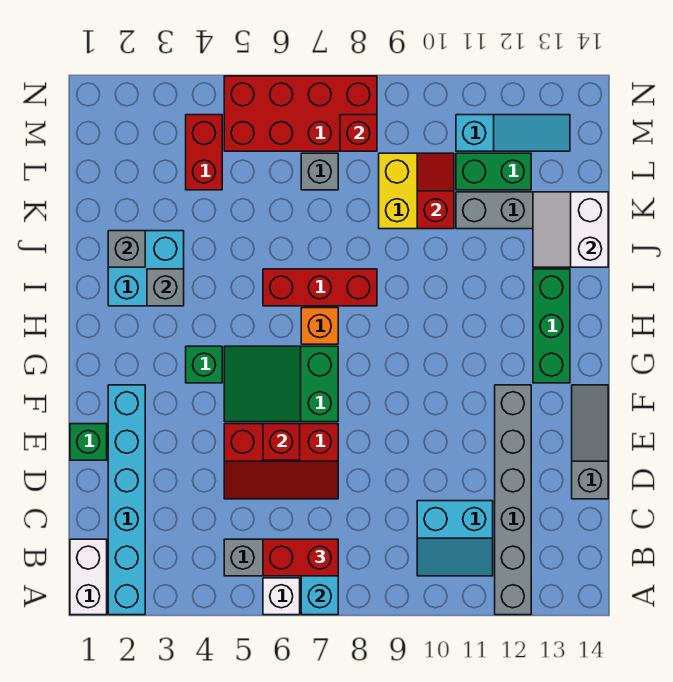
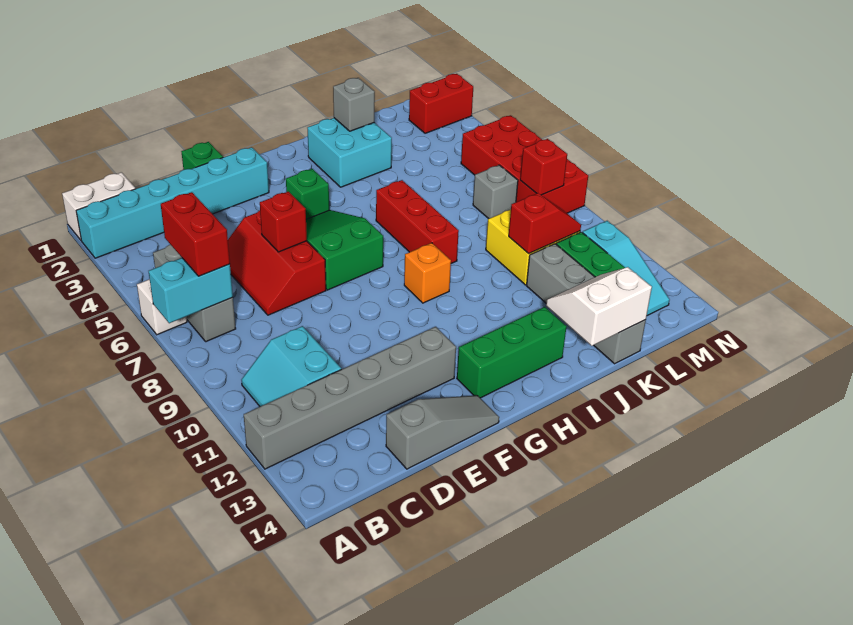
orange 1x1 brick [301,308,338,344] -> orange 1x1 brick moved to [404,243,451,303]
grey 1x1 brick [147,269,184,306] -> none
red 1x2 brick [186,115,222,190] -> red 1x2 brick moved to [409,74,473,133]

